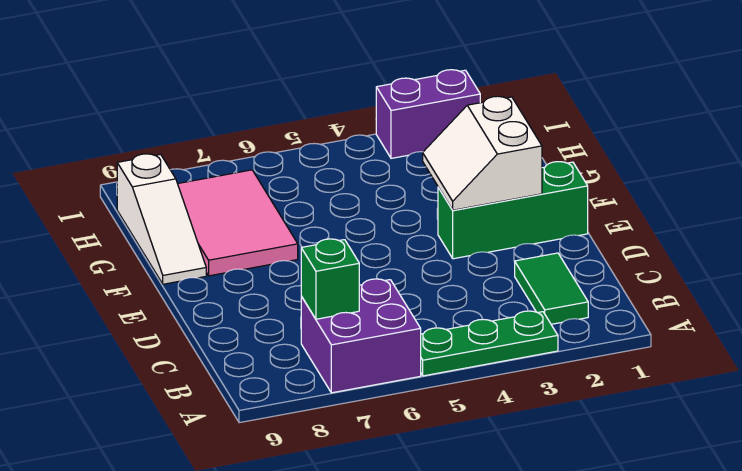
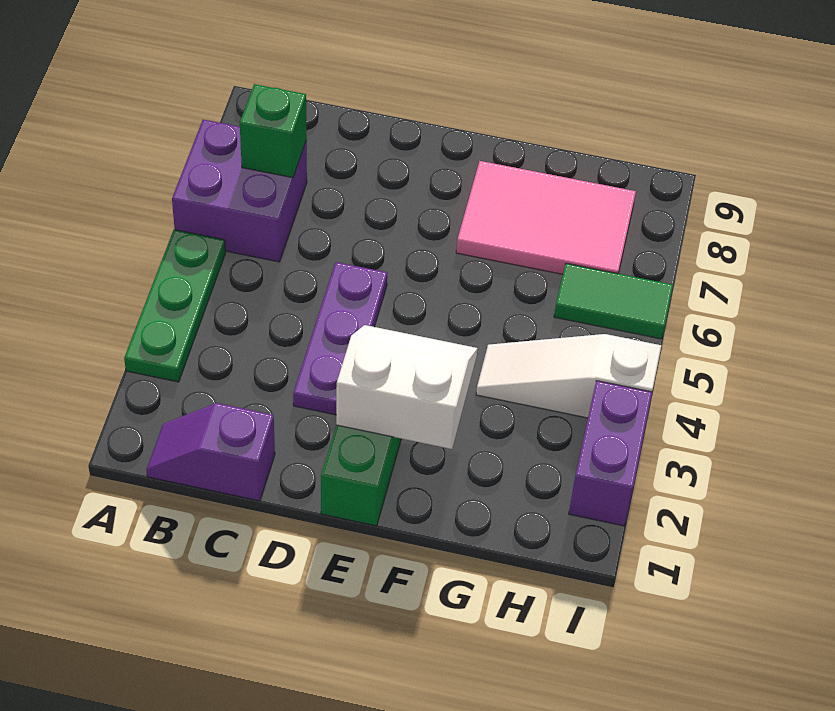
none -> purple 1x2 slope [146,403,275,501]
green 1x2 tile [515,253,588,324] -> green 1x2 tile moved to [554,263,673,339]
none -> purple 1x3 plate [293,262,387,415]
white 1x3 slope [117,154,206,284] -> white 1x3 slope moved to [476,334,661,418]

